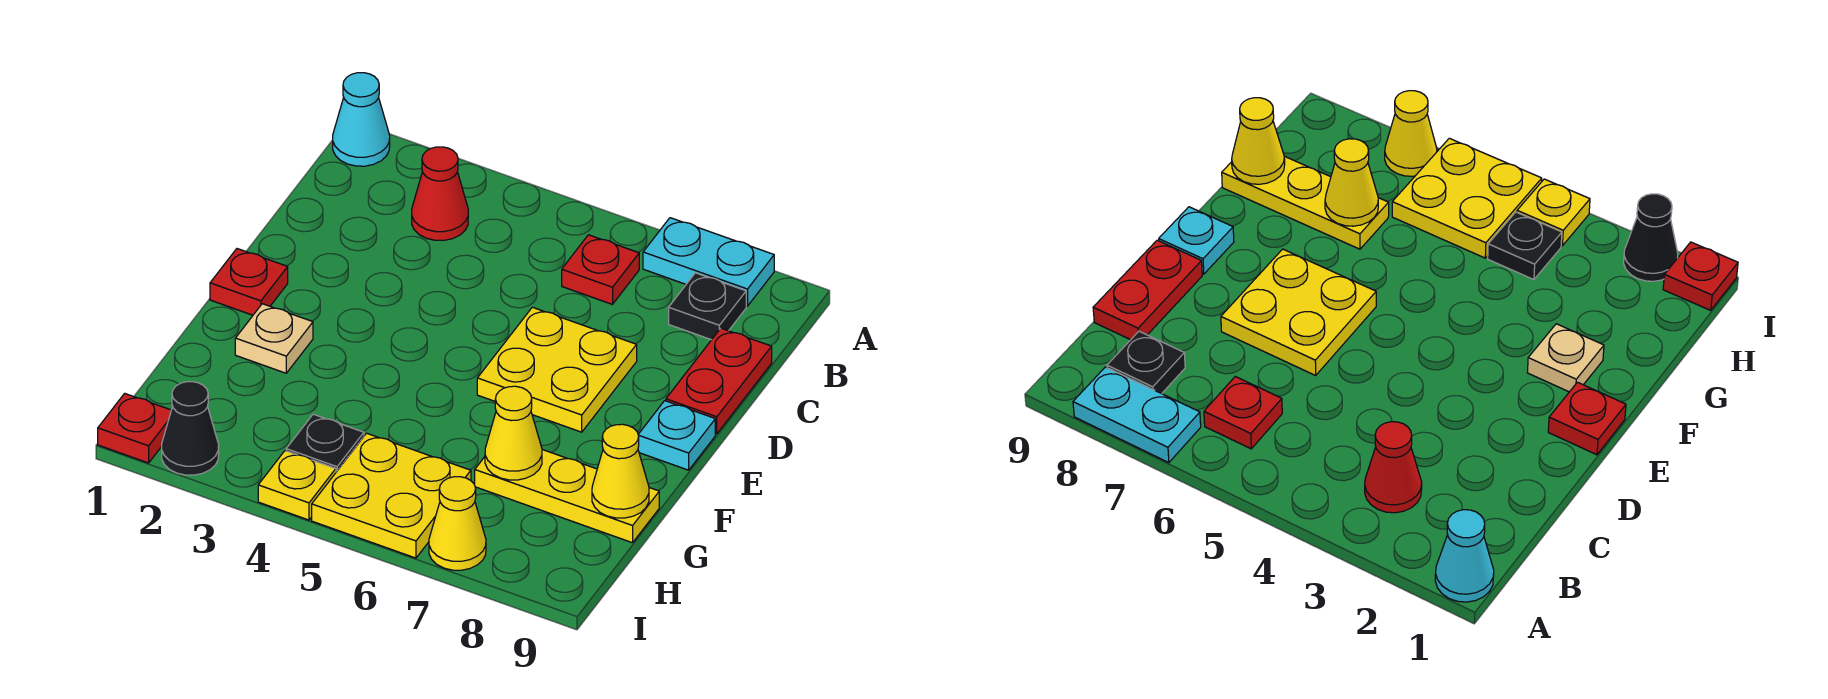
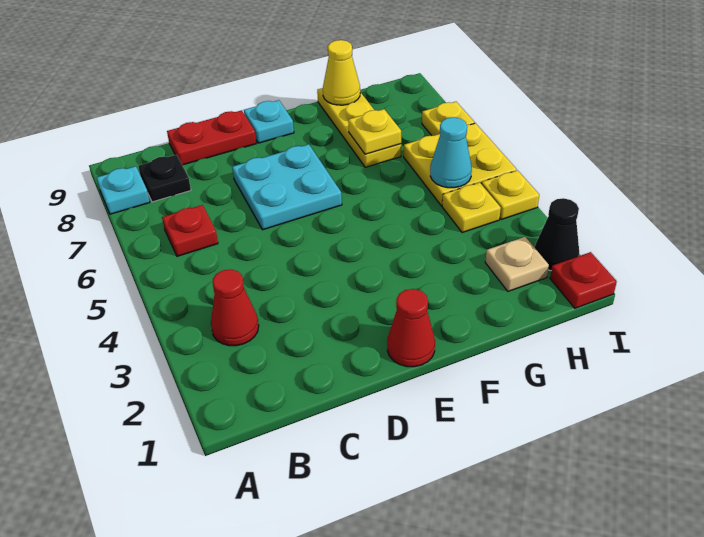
cyan 1x1 cone [333,73,390,166] -> cyan 1x1 cone moved to [430,117,472,188]
cyan 1x2 plate [643,218,774,306] -> cyan 1x1 plate [97,166,150,214]
yellow 2x2 plate [477,307,637,432] -> cyan 2x2 plate [232,144,342,230]
red 1x1 plate [210,249,288,315] -> red 1x1 cone [387,289,435,367]
tan 1x1 plate [235,304,313,373] -> tan 1x1 plate moved to [485,237,549,291]
yellow 1x1 cone [485,386,542,480] -> yellow 1x1 plate [348,109,401,154]
black 1x1 plate [286,414,364,472] -> yellow 1x1 plate [442,182,501,233]
yellow 1x1 cone [429,477,486,570] -> yellow 1x1 plate [422,102,475,136]

